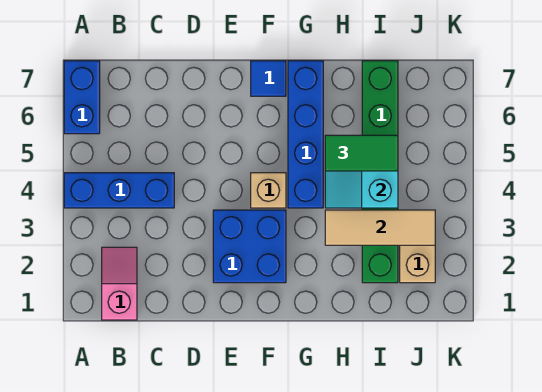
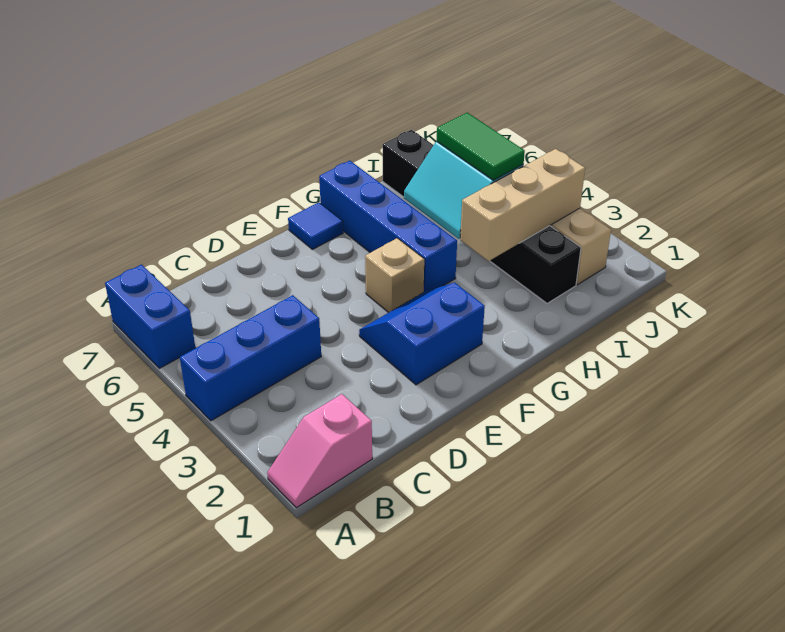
pink 1x2 slope [102,247,137,320] -> pink 1x2 slope turned to [267,394,372,508]
blue 2x2 brick [213,210,286,283] -> blue 2x2 slope [359,282,485,385]
tan 1x3 tile [325,210,435,245] -> tan 1x3 brick [460,149,585,261]
green 1x2 tile [325,135,398,171] -> green 1x2 tile turned to [437,113,525,180]
green 1x6 brick [362,61,398,283] -> black 1x6 brick [383,130,581,303]

